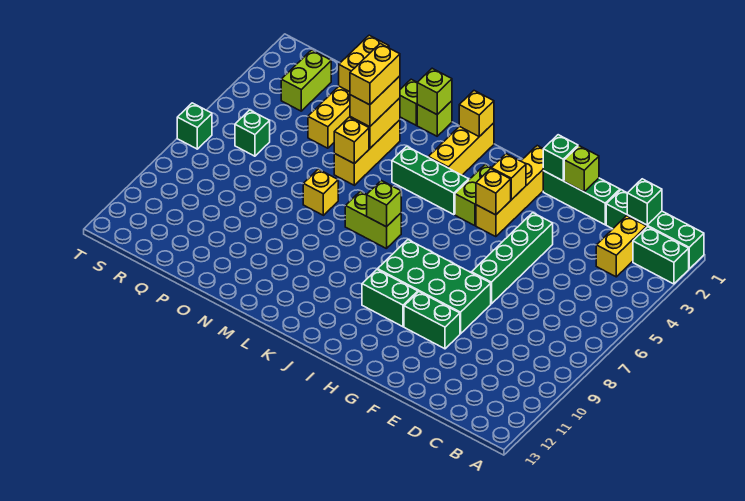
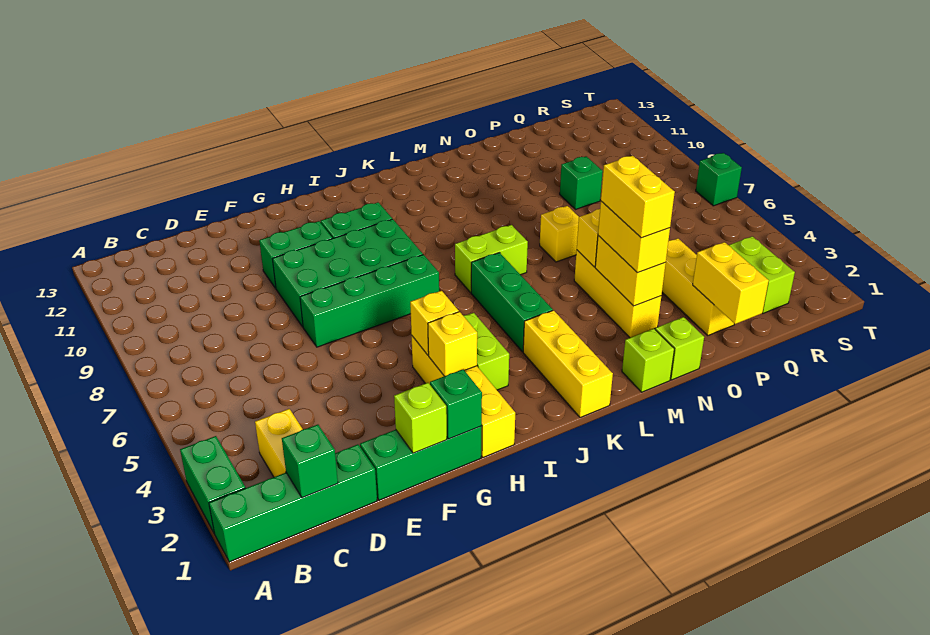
green 1x2 brick [633,227,689,284] -> green 1x2 brick turned to [180,436,245,534]
green 1x4 brick [472,213,553,304] -> green 1x4 brick turned to [300,255,439,347]
green 1x3 brick [392,146,469,215] -> green 1x3 brick turned to [471,253,553,352]
yellow 1x1 brick [459,91,494,137] -> none
lime 1x1 brick [367,181,401,227] -> none
lime 1x1 brick [417,68,452,114] -> none
green 1x1 brick [235,110,270,156] -> green 1x1 brick moved to [560,156,603,210]

